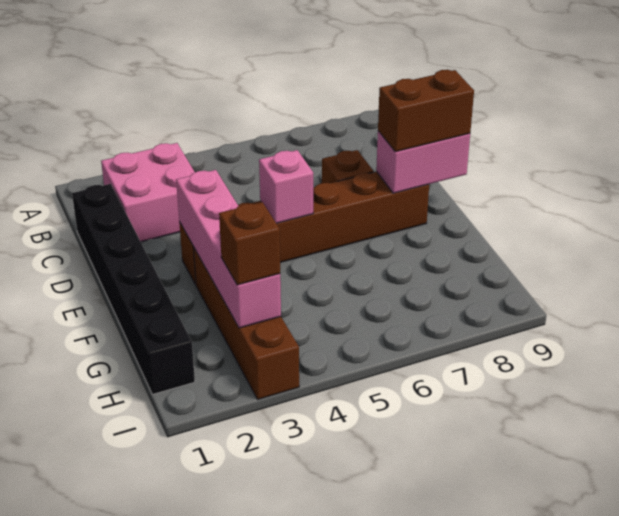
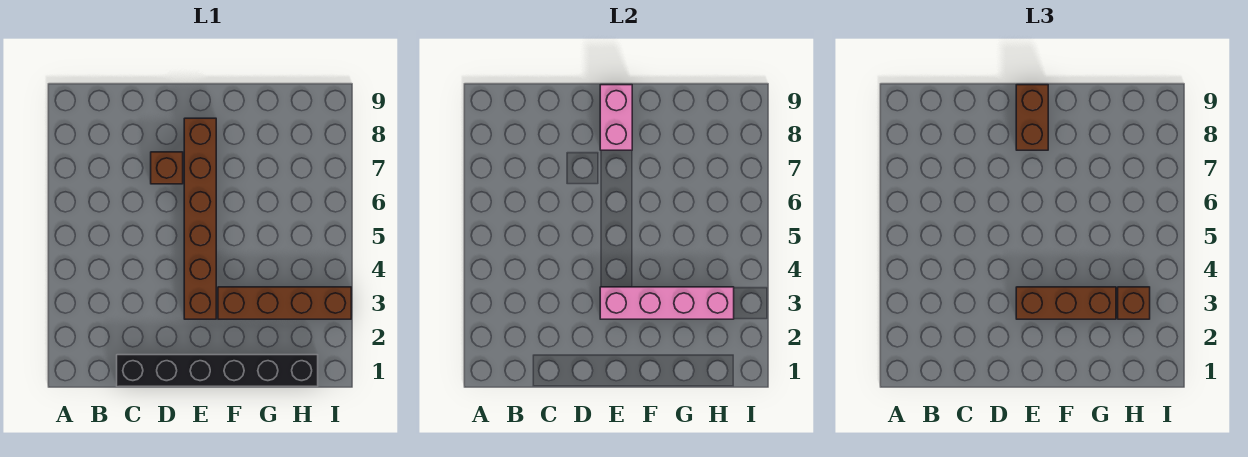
pink 2x2 brick [101,143,195,242] -> none
none -> brown 1x3 brick [1016,287,1116,319]
pink 1x1 brick [259,150,313,223] -> none

